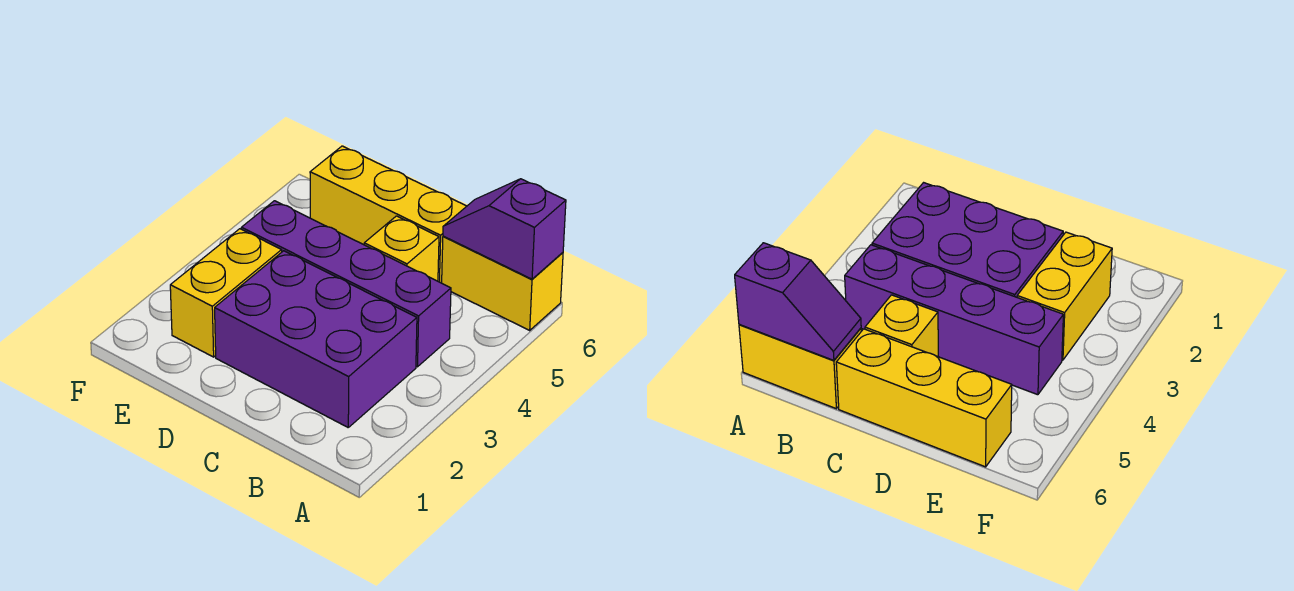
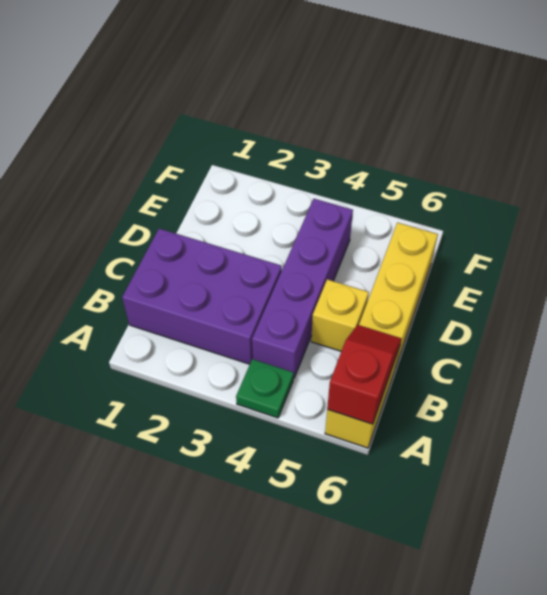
none -> green 1x1 plate [236,359,294,418]
purple 1x2 slope [443,179,566,279] -> red 1x2 slope [327,325,401,424]
purple 2x3 brick [215,251,417,427] -> purple 2x3 brick turned to [122,229,282,364]
yellow 1x2 brick [170,229,282,357] -> none

